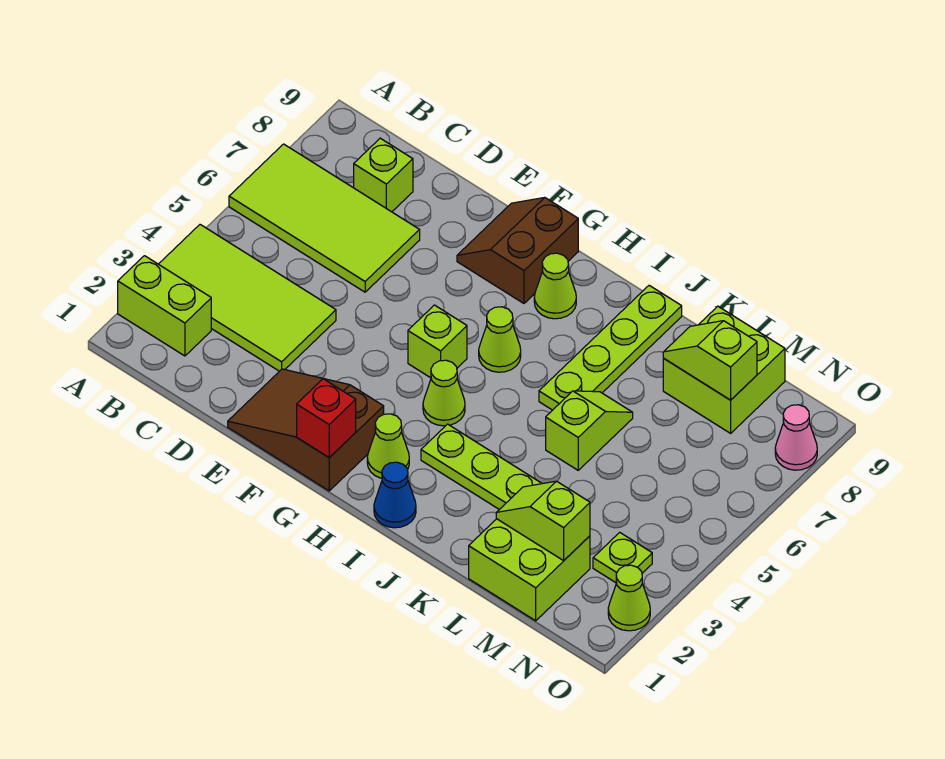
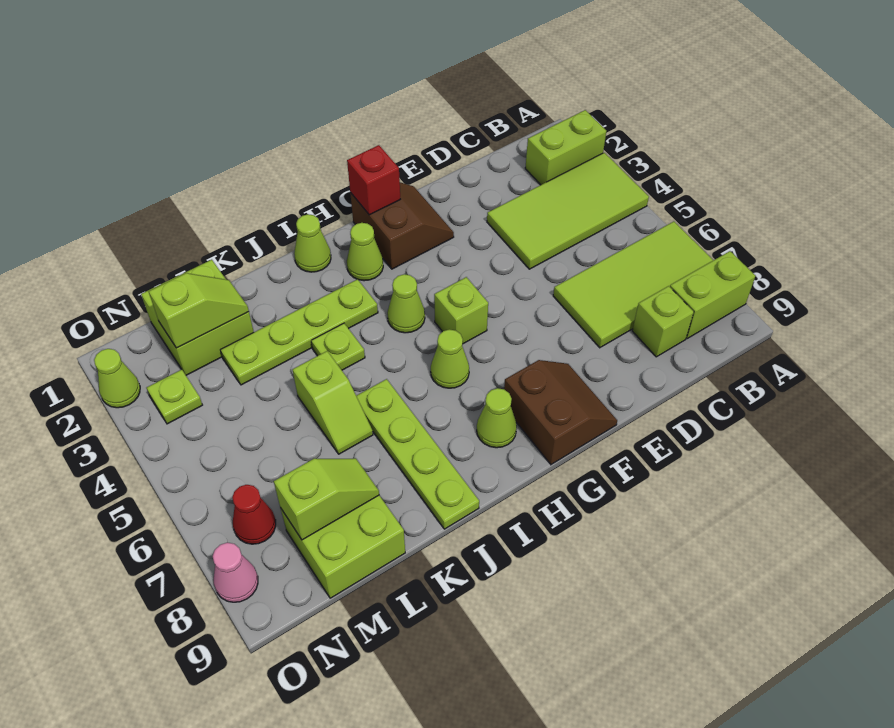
none -> lime 1x2 brick [670,251,755,338]
brown 2x3 slope [228,369,384,491] -> brown 2x2 slope [350,182,454,269]
blue 1x1 cone [374,462,416,528] -> lime 1x1 cone [294,214,331,272]
none -> lime 1x1 plate [311,323,365,370]
none -> red 1x1 cone [232,485,276,544]

